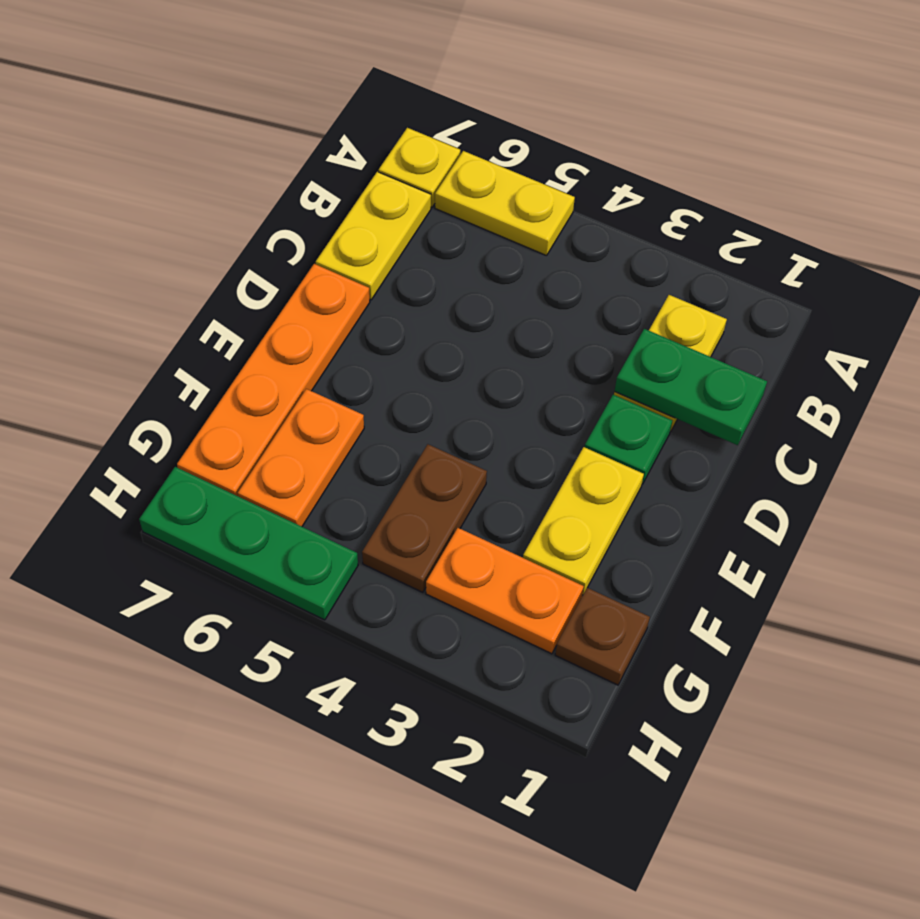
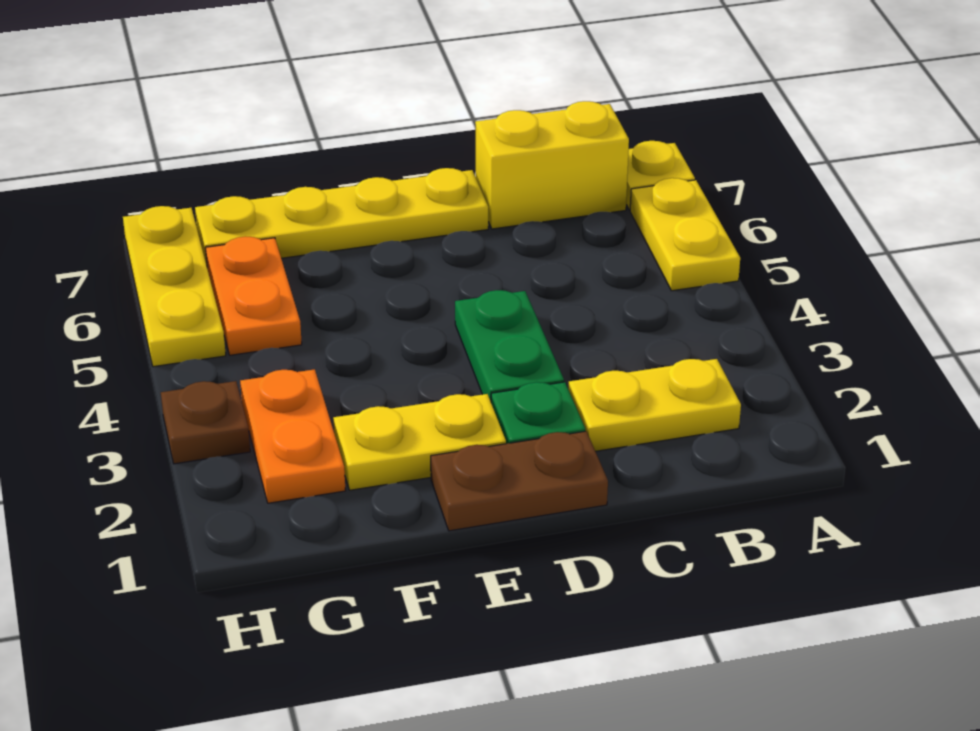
yellow 1x2 plate [316,172,431,300] -> yellow 1x2 brick [475,101,629,229]
green 1x2 plate [614,329,767,445] -> green 1x2 plate moved to [455,290,564,401]
orange 1x4 plate [177,264,370,496] -> yellow 1x4 plate [195,168,488,265]
brown 1x2 plate [362,444,487,592] -> brown 1x2 plate moved to [431,431,608,531]
orange 1x2 plate [238,389,364,526] -> orange 1x2 plate turned to [206,236,302,355]
brown 1x1 plate [555,588,650,685] -> brown 1x1 plate moved to [161,381,250,464]
green 1x3 plate [139,467,358,620] -> yellow 1x3 plate [123,206,226,367]

